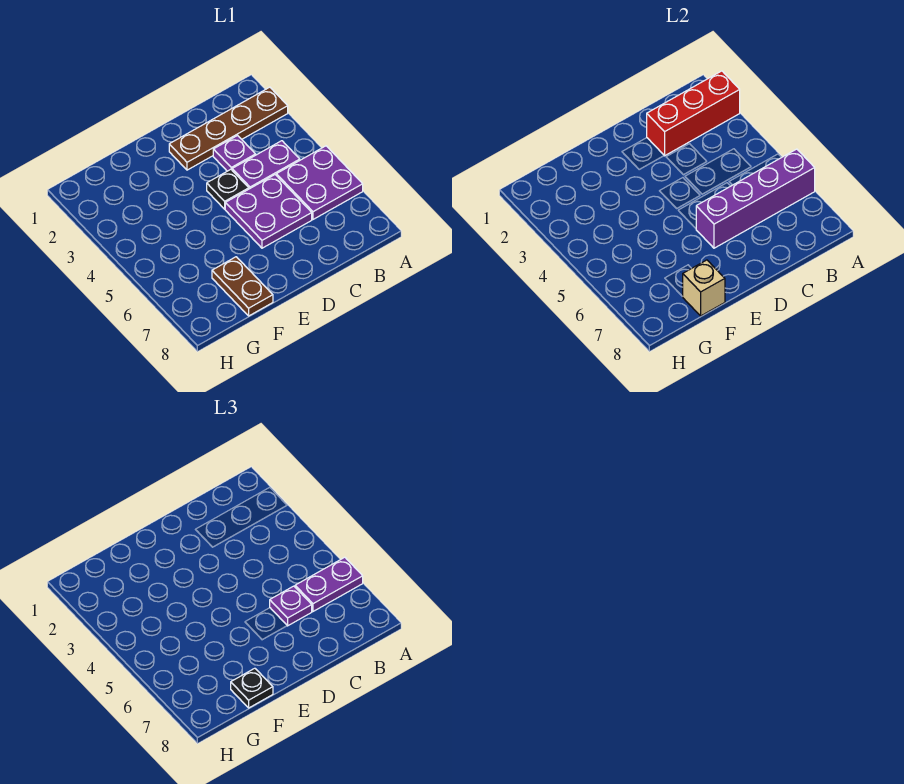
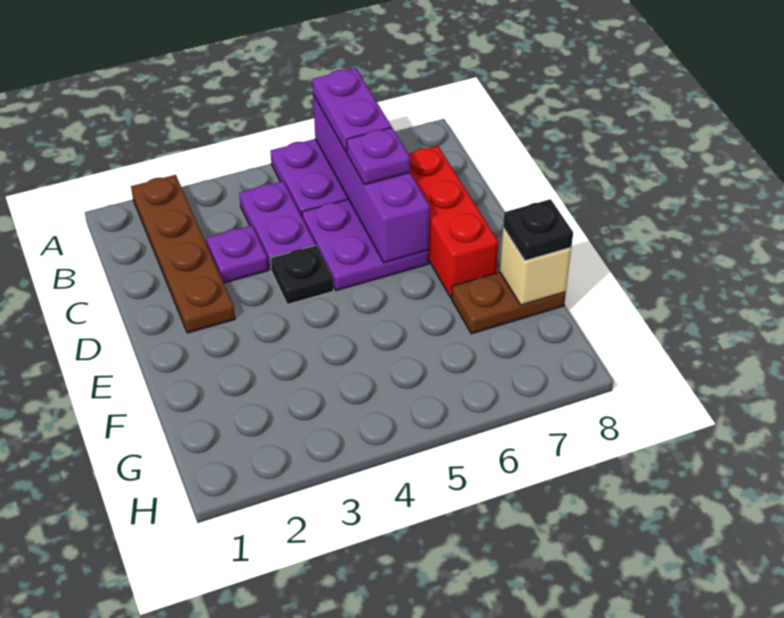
red 1x3 brick [647,71,740,156] -> red 1x3 brick moved to [409,146,499,298]

